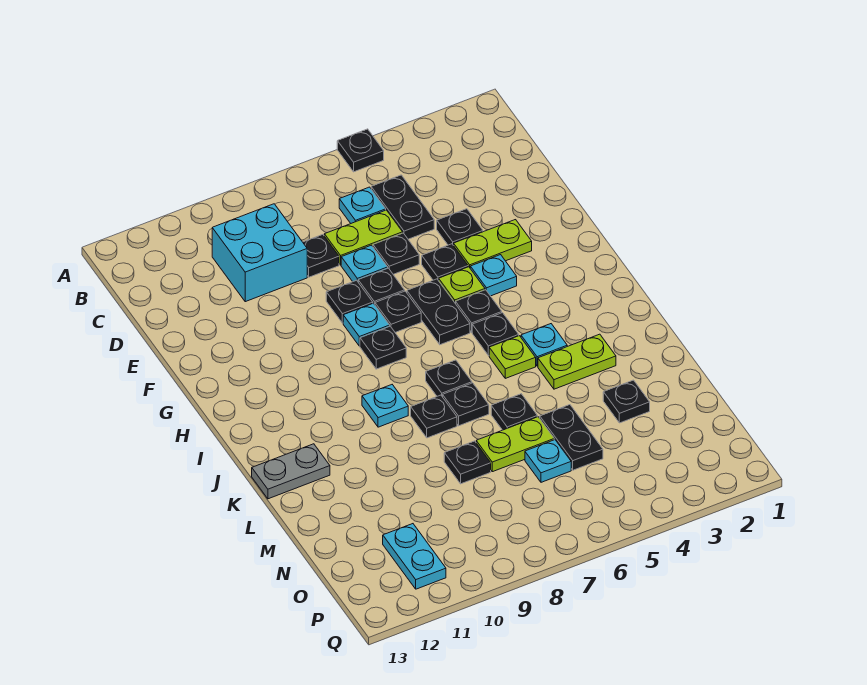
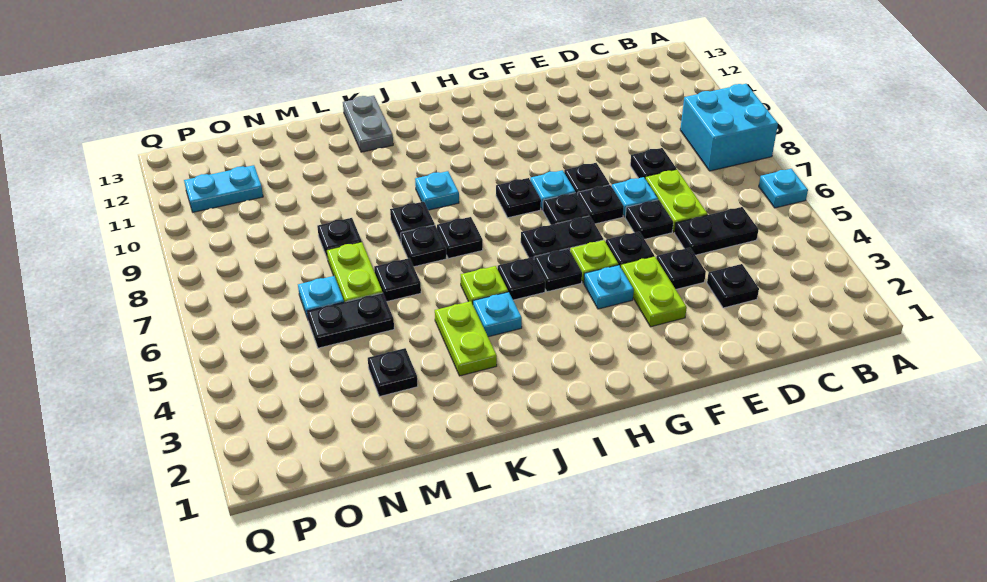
black 1x1 plate [337,129,384,172] -> black 1x1 plate moved to [707,264,759,308]
cyan 1x1 plate [339,187,386,223] -> cyan 1x1 plate moved to [759,169,808,208]
cyan 2x2 brick [212,204,307,302] -> cyan 2x2 brick moved to [680,84,778,171]

